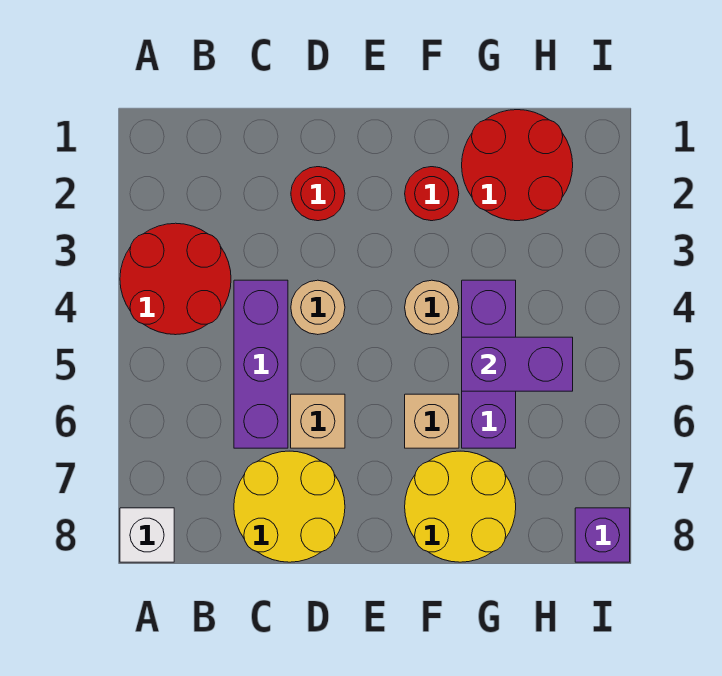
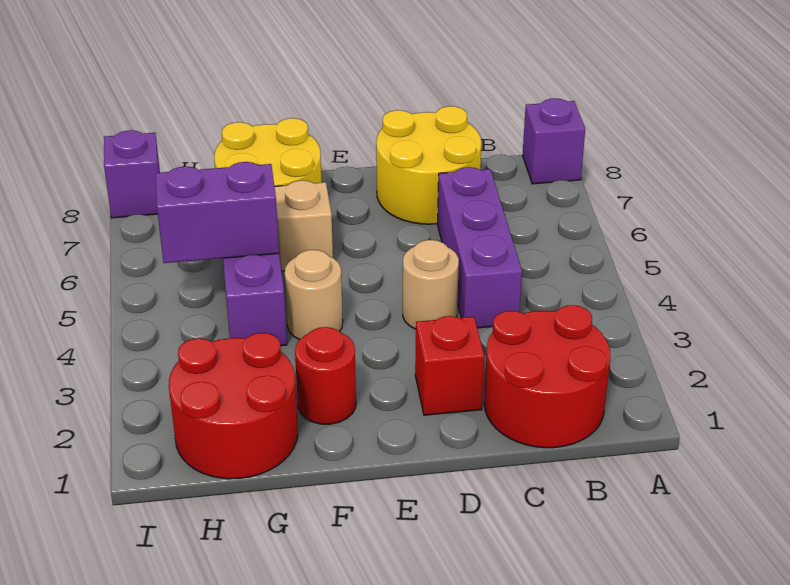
red 2x2 round brick [120,223,231,335] -> red 2x2 round brick moved to [484,305,610,448]
white 1x1 brick [120,508,174,562] -> purple 1x1 brick [523,98,585,184]
red 1x1 round brick [291,167,345,221] -> red 1x1 brick [415,316,484,415]
tan 1x1 brick [291,394,345,448] -> none

